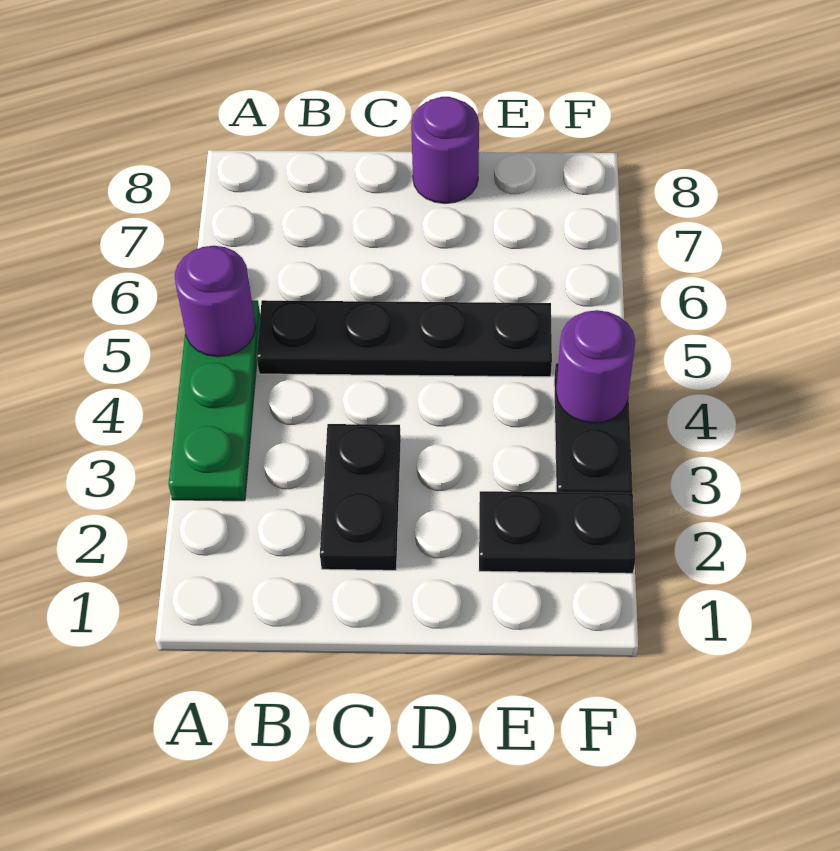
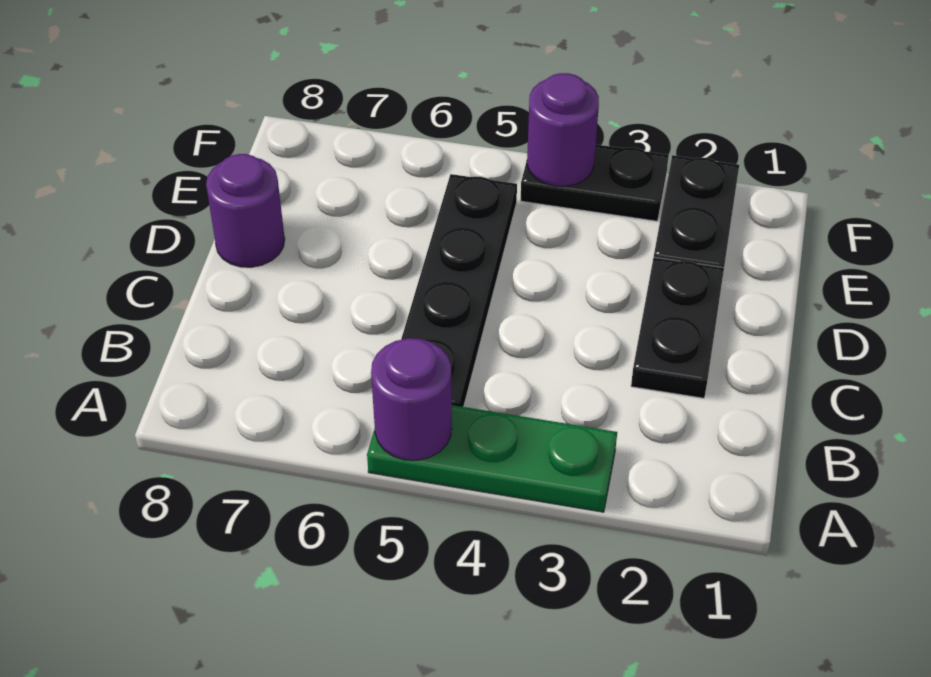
black 1x2 plate [320,424,401,570] -> black 1x2 plate turned to [631,257,724,398]

